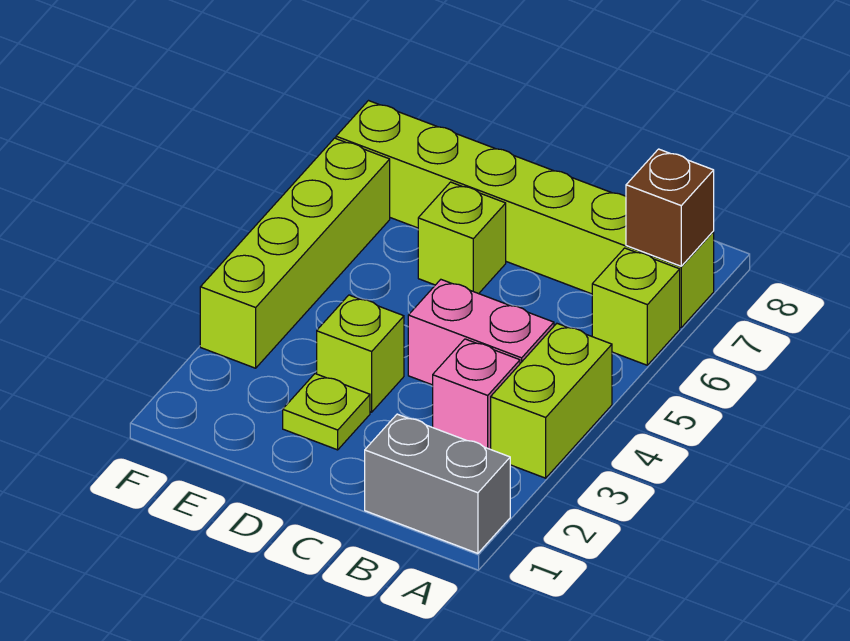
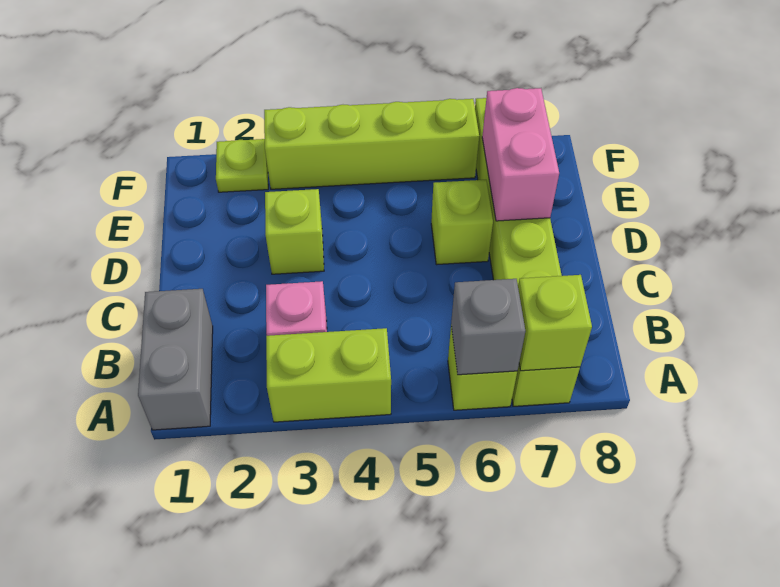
none -> grey 1x1 brick [451,279,525,375]
brown 1x1 brick [626,149,714,266] -> lime 1x1 brick [518,275,592,371]
pink 1x2 brick [408,280,554,385] -> pink 1x2 brick moved to [482,88,559,221]
lime 1x1 plate [283,374,370,450] -> lime 1x1 plate moved to [216,139,268,192]

